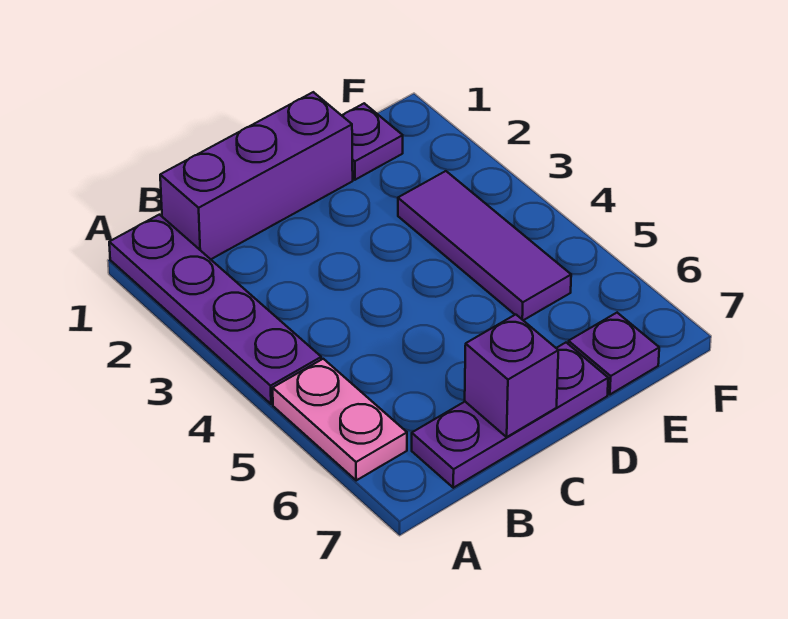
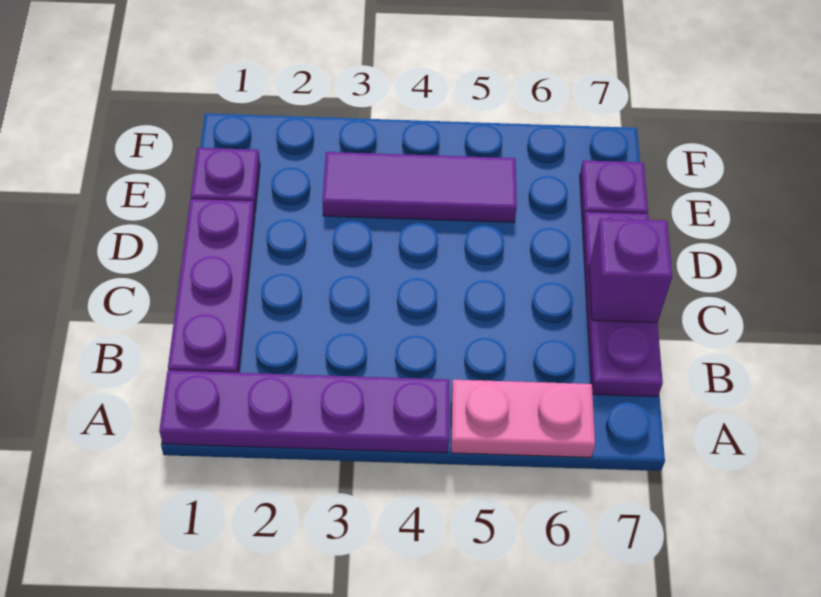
purple 1x3 brick [160,92,353,259] -> purple 1x3 plate [168,199,255,373]

